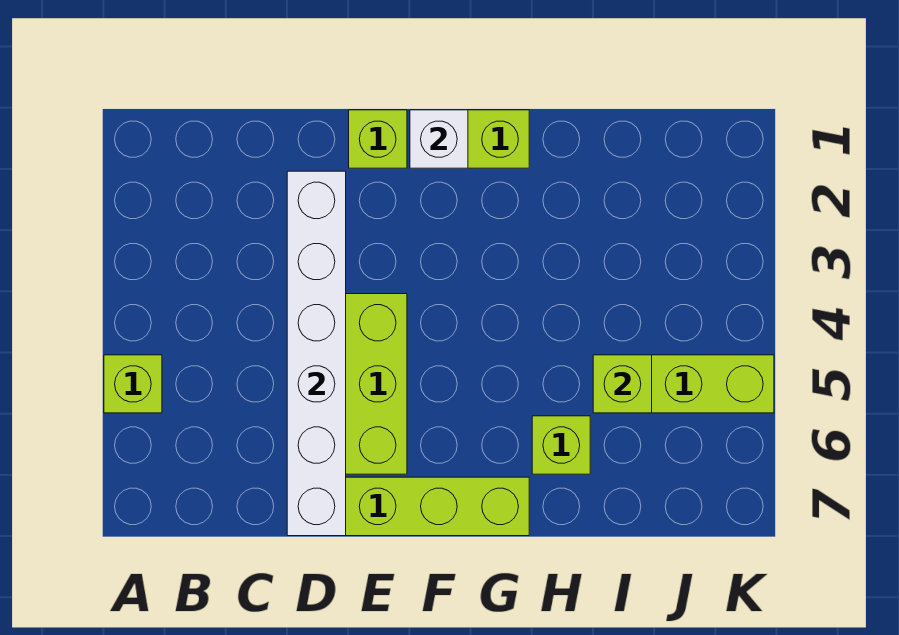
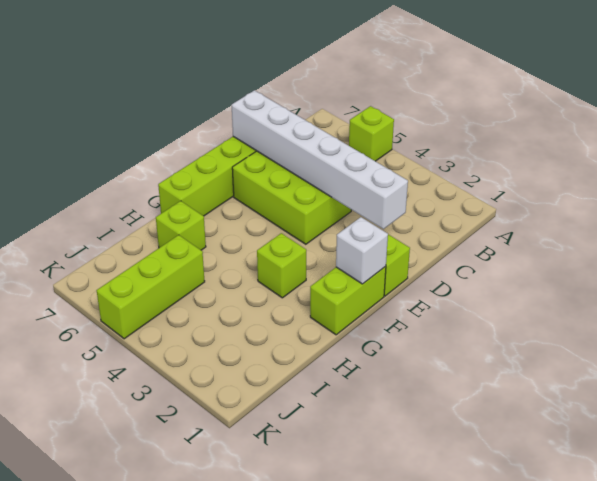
lime 1x1 brick [593,355,652,413] -> lime 1x1 brick moved to [257,233,306,298]

